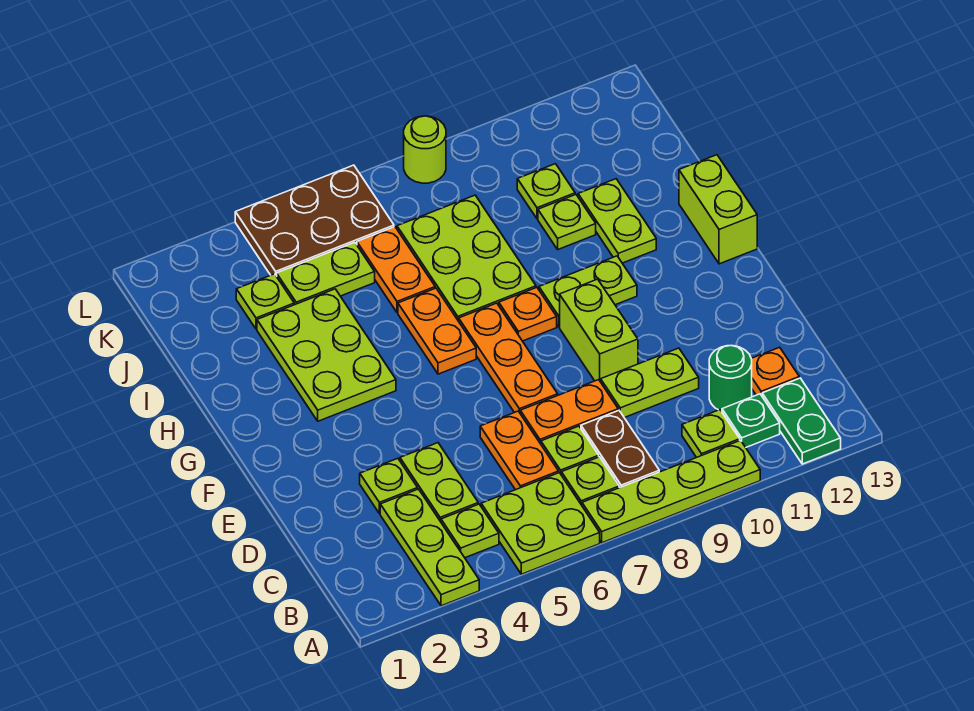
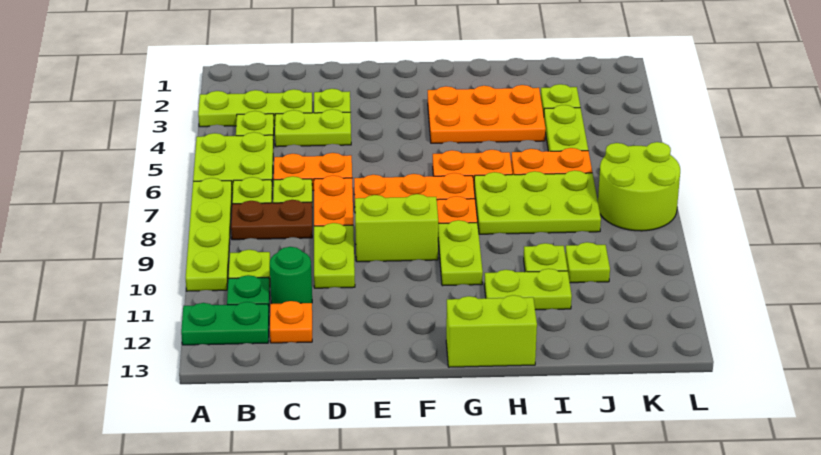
lime 2x3 plate [257,289,396,421] -> orange 2x3 plate [428,85,546,143]
brown 2x3 plate [235,165,394,276] -> none
lime 1x1 round brick [404,116,446,183] -> lime 2x2 round brick [598,142,680,231]

